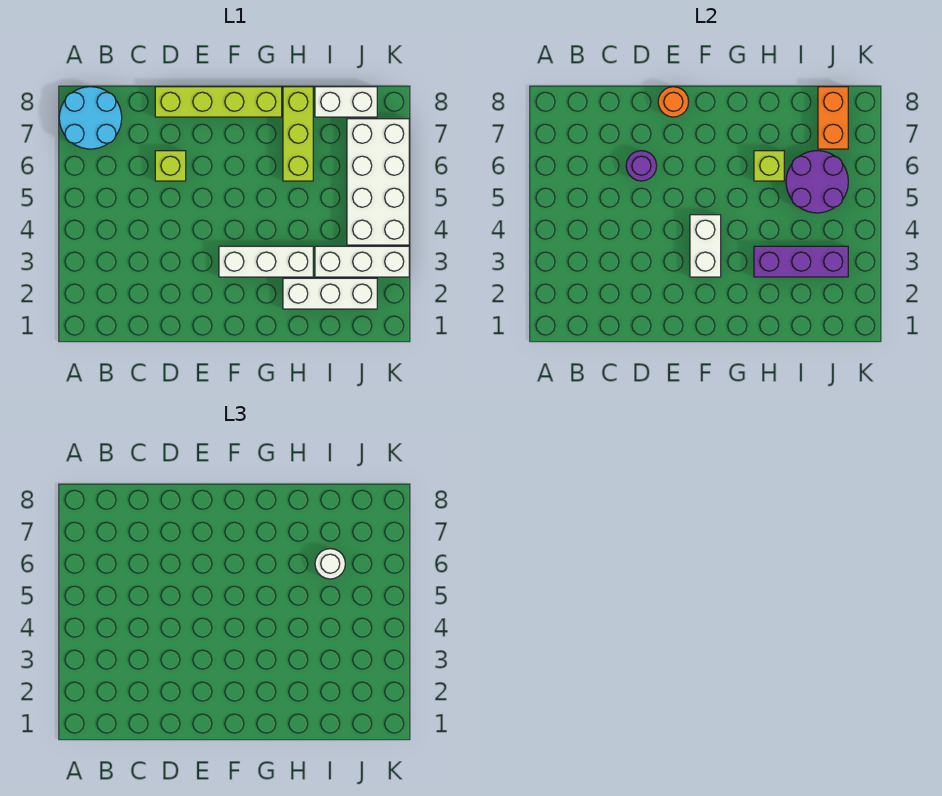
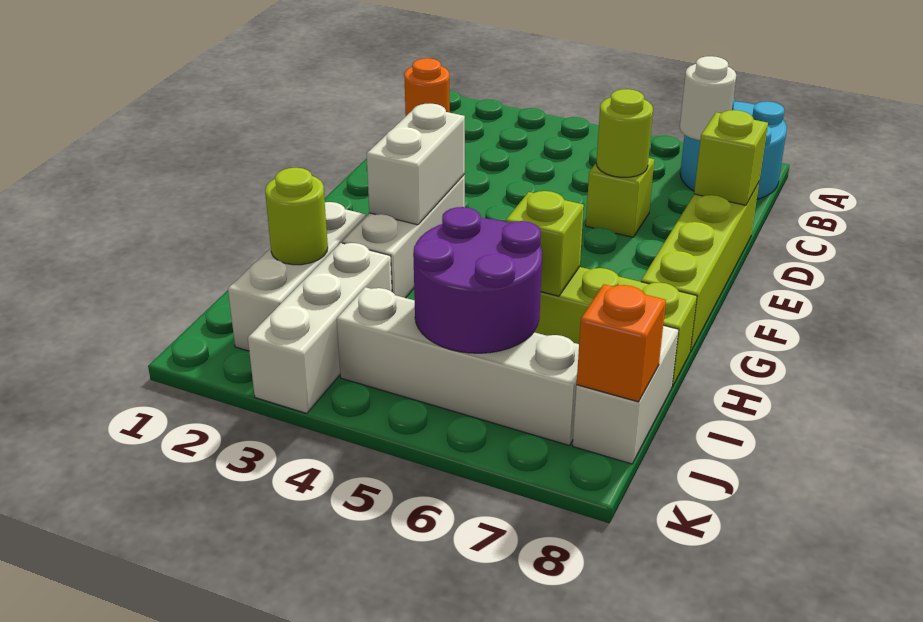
purple 1x1 round brick [626,151,657,181] -> lime 1x1 round brick [596,89,653,177]
none -> lime 1x1 brick [694,110,768,205]
orange 1x1 round brick [658,87,689,117] -> orange 1x1 round brick moved to [404,58,450,116]
white 1x2 brick [690,215,721,277] -> white 1x2 brick turned to [367,103,465,225]
purple 1x3 brick [754,246,848,277] -> none
none -> lime 1x1 round brick [265,168,328,265]
white 1x1 round brick [315,549,345,579] -> white 1x1 round brick moved to [680,56,736,140]
white 2x4 brick [347,119,409,245] -> white 1x4 brick [337,287,579,446]
orange 1x2 brick [818,87,848,149] -> orange 1x1 brick [577,284,666,402]

